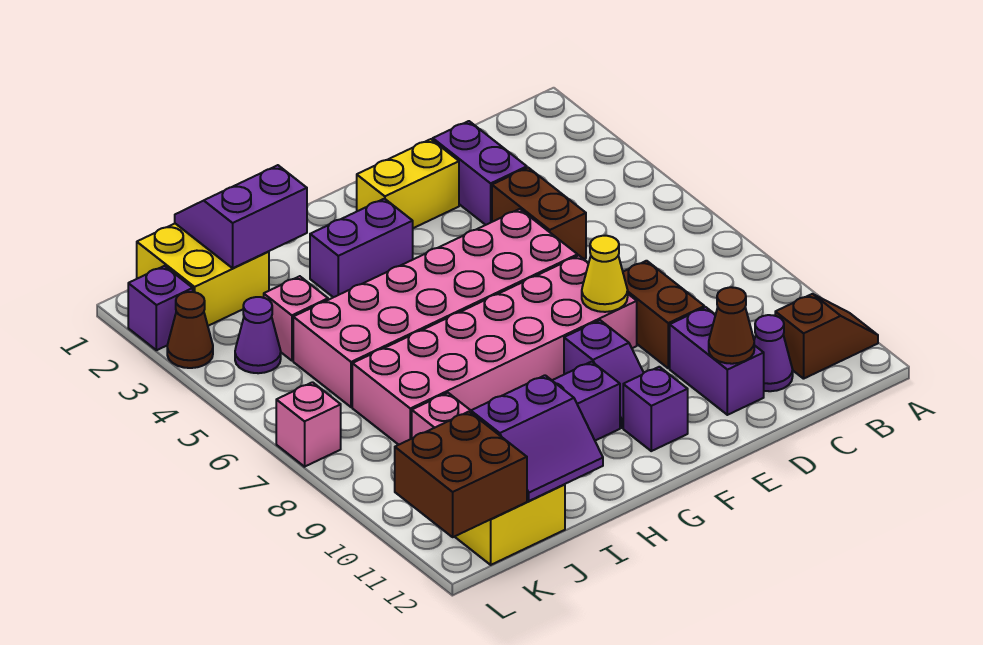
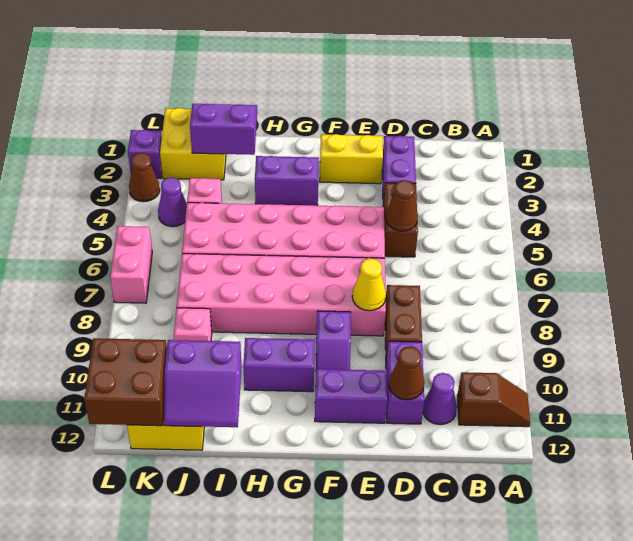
none -> brown 1x1 cone [386,180,418,231]
purple 1x1 brick [623,367,688,451] -> purple 1x2 brick [315,369,387,423]
pink 1x1 brick [276,382,341,467] -> pink 1x2 brick [110,226,152,303]

